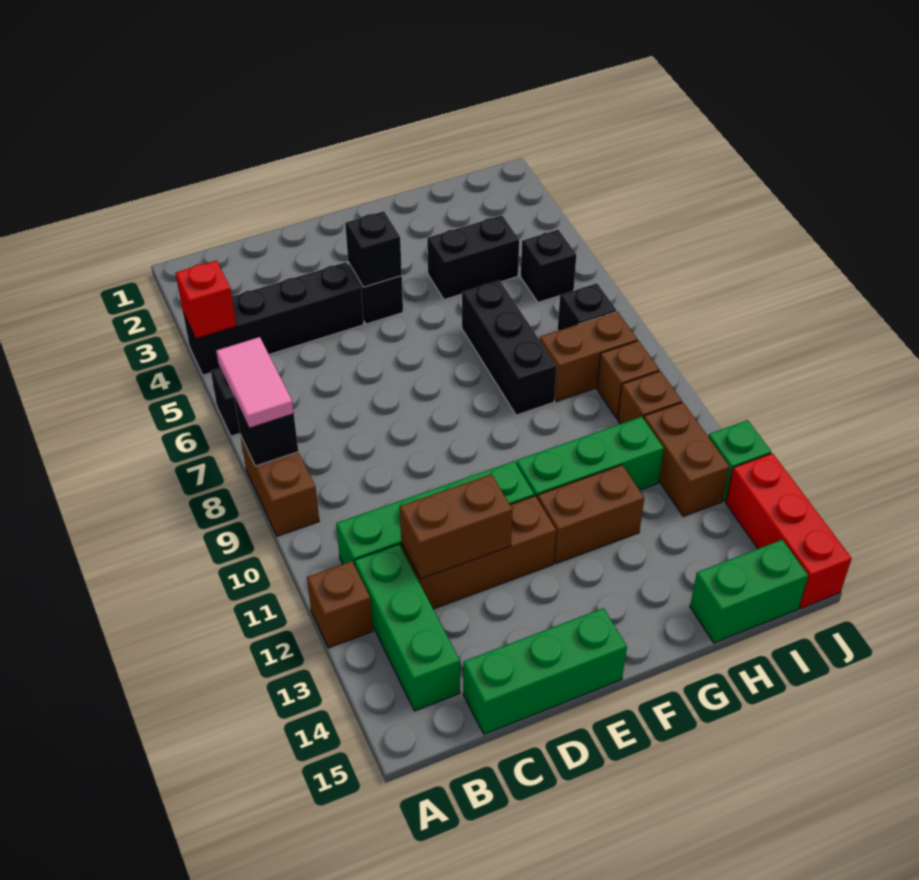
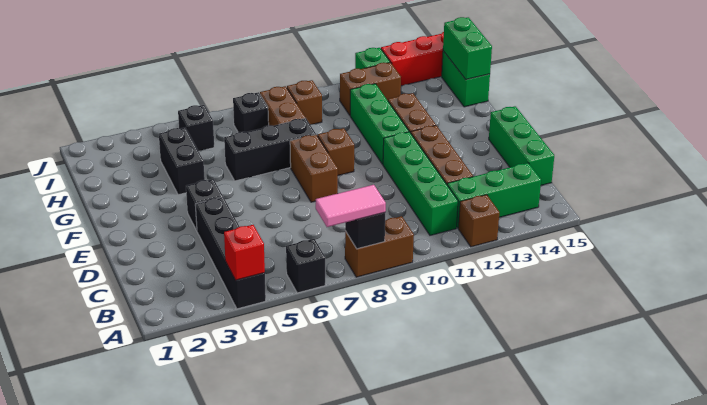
brown 1x2 brick [400,474,513,579] -> brown 1x2 brick moved to [290,135,338,202]
black 1x1 brick [345,211,402,287] -> none
none -> green 1x2 brick [443,17,492,80]
brown 1x1 brick [618,371,682,424] -> brown 1x1 brick moved to [318,128,354,176]

